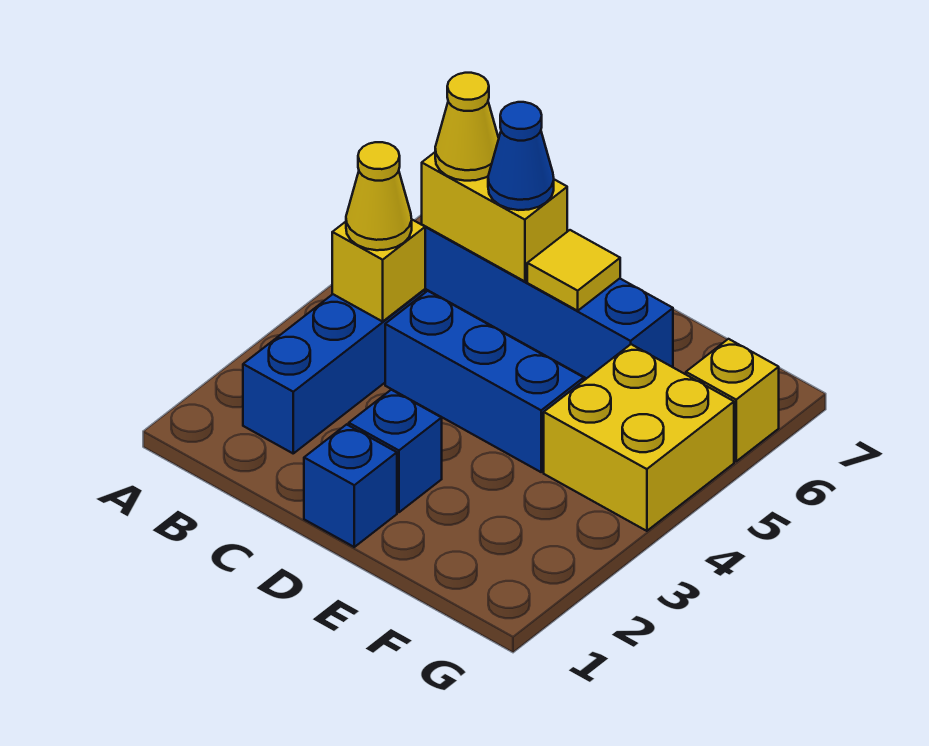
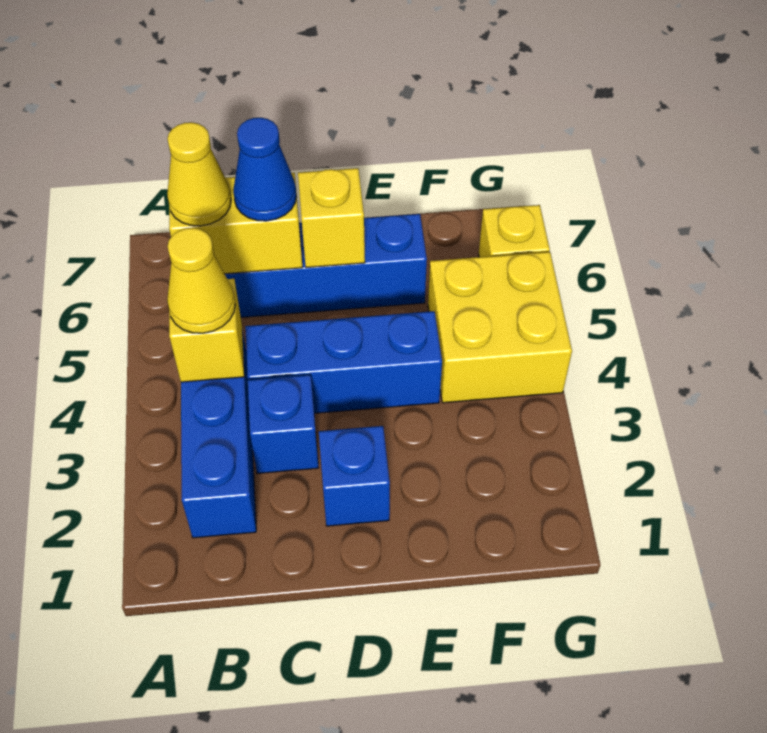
blue 1x1 brick [304,424,397,547] -> blue 1x1 brick moved to [248,375,319,473]
yellow 1x1 tile [527,230,620,311] -> yellow 1x1 brick [298,168,365,268]

